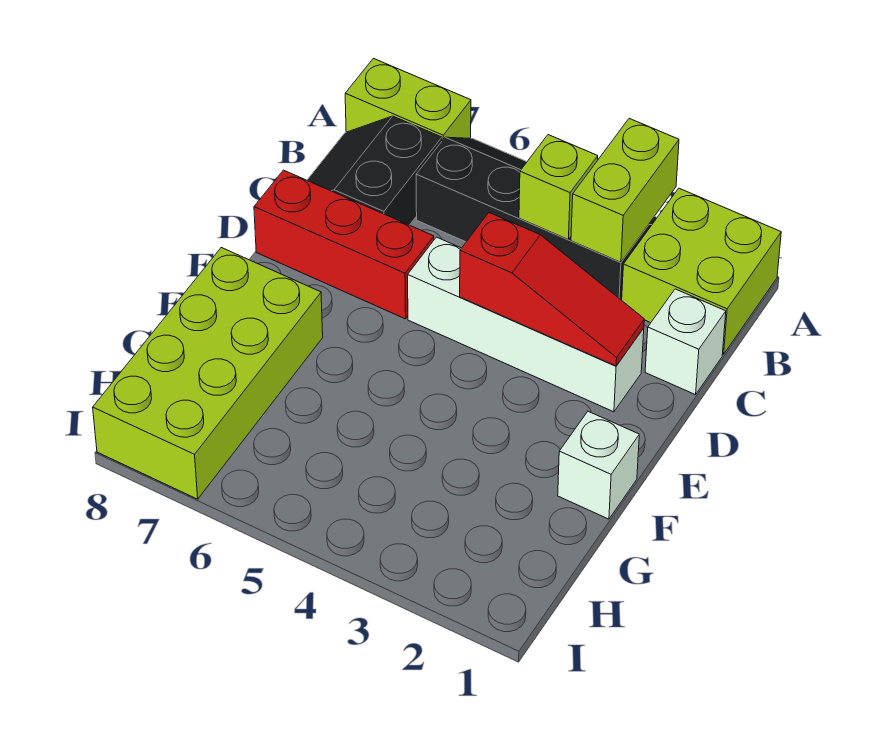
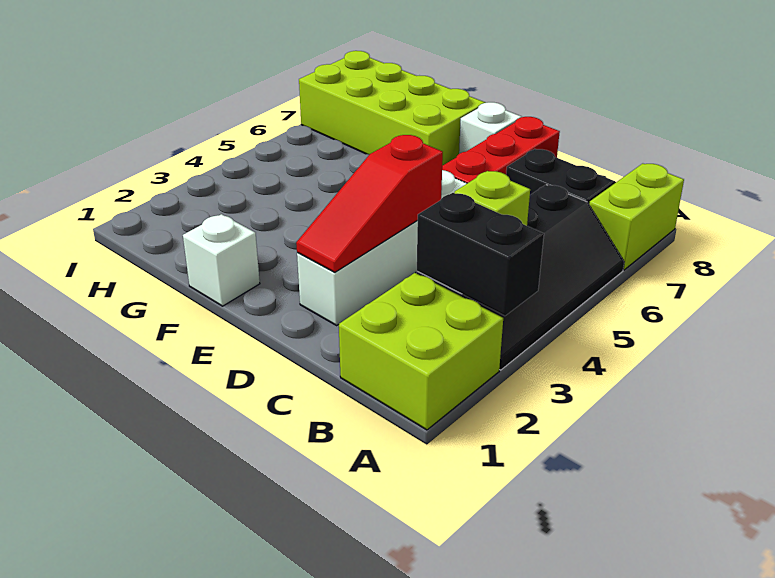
lime 1x2 brick [571,118,679,262] -> black 1x2 brick [417,193,544,316]
white 1x1 brick [645,289,726,395] -> white 1x1 brick moved to [459,102,521,154]

